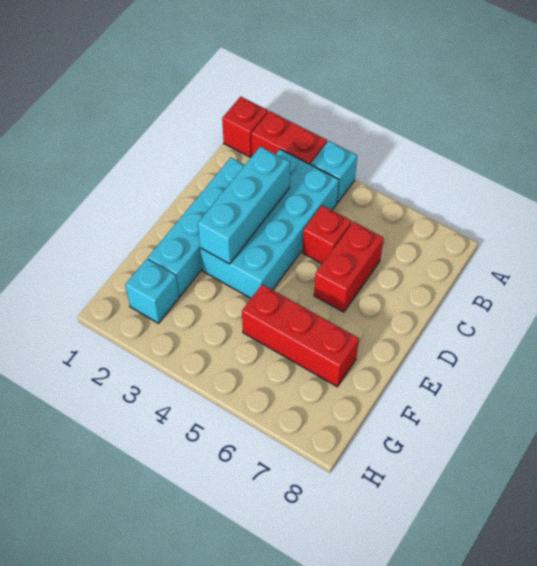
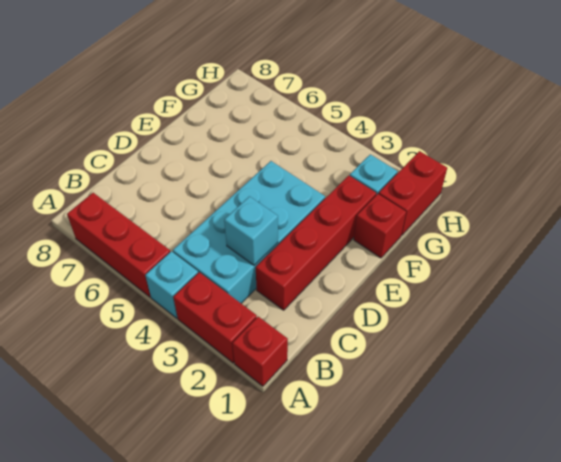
cyan 1x4 brick [148,158,245,296] -> red 1x4 brick [256,176,376,310]
cyan 1x3 brick [198,147,290,264] -> cyan 1x1 brick [224,196,278,265]
red 1x1 brick [302,205,352,264] -> red 1x1 brick moved to [354,194,406,258]
red 1x2 brick [314,222,384,312] -> red 1x2 brick moved to [379,151,447,235]
red 1x3 brick [242,284,359,387] -> red 1x3 brick moved to [67,193,170,297]

